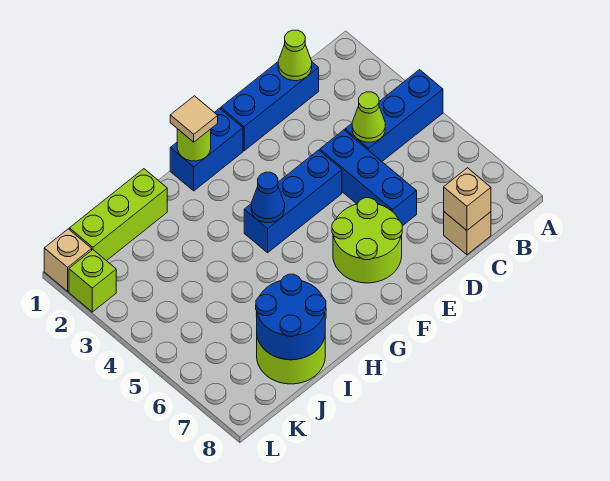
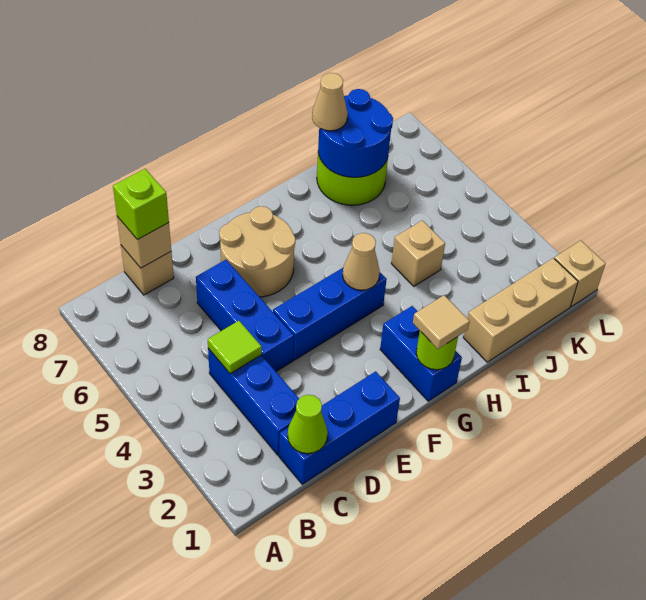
blue 1x3 brick [345,70,443,161] -> blue 1x3 brick turned to [208,348,299,455]
lime 1x1 cone [352,92,385,142] -> lime 1x1 tile [208,321,262,374]
lime 2x2 round brick [332,198,402,283] -> tan 2x2 round brick [219,206,295,297]
blue 1x2 brick [170,108,243,191] -> blue 1x2 brick turned to [380,306,462,401]
blue 1x1 cone [251,172,285,223] -> tan 1x1 cone [343,233,380,290]
lime 1x3 brick [69,169,167,261] -> tan 1x3 brick [463,258,578,362]
none -> tan 1x1 brick [391,221,445,286]
none -> tan 1x1 cone [312,73,348,131]
lime 1x1 brick [69,250,116,312] -> lime 1x1 brick moved to [113,169,169,240]

